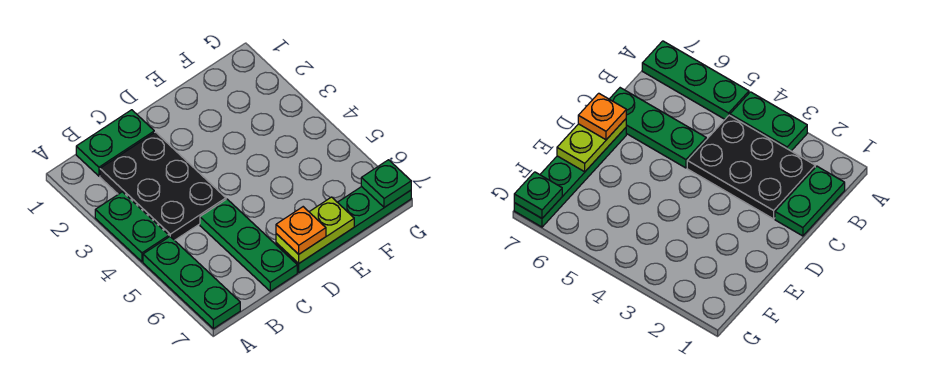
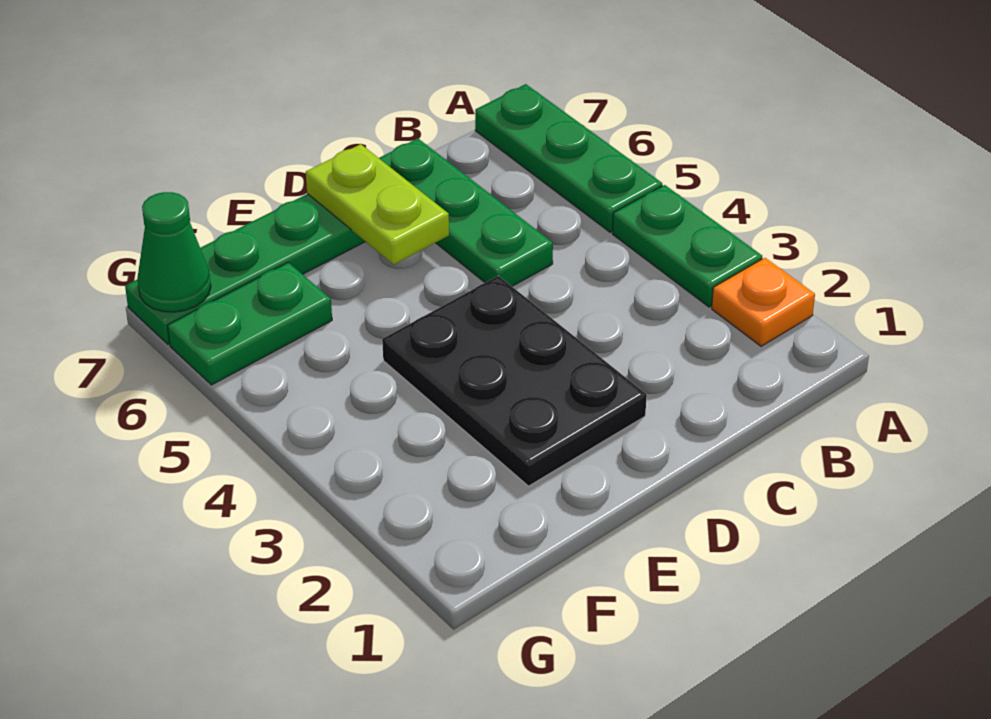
green 1x2 plate [76,110,154,176] -> green 1x2 plate moved to [167,262,332,385]
black 2x3 plate [100,132,226,240] -> black 2x3 plate moved to [382,276,647,486]
lime 1x2 plate [276,197,354,263] -> lime 1x2 plate turned to [306,144,449,264]
orange 1x1 plate [276,207,326,254] -> orange 1x1 plate moved to [712,258,815,346]
green 1x1 plate [361,160,411,207] -> green 1x1 cone [137,192,211,312]

